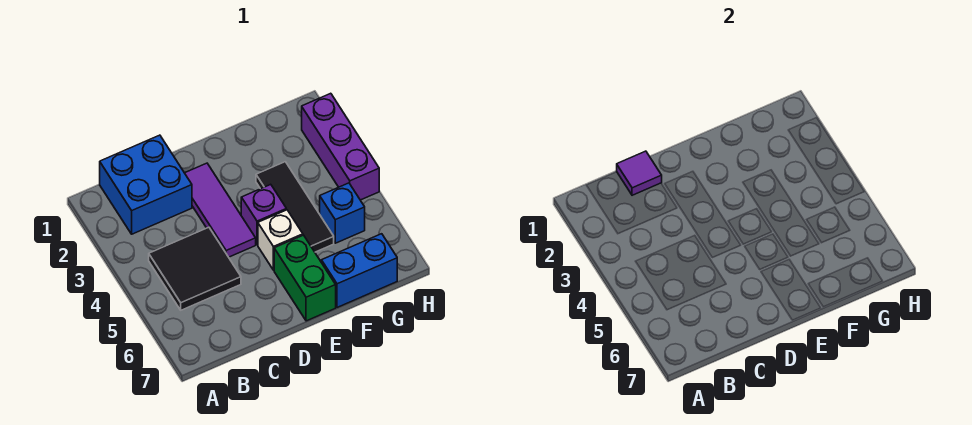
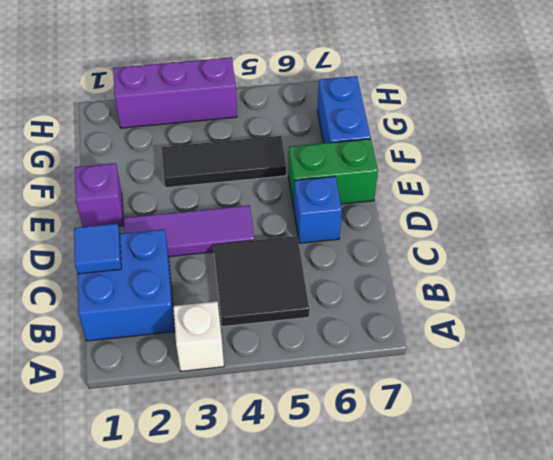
purple 1x1 tile [617,151,662,195] -> blue 1x1 tile [74,224,121,274]
purple 1x1 brick [241,184,286,245] -> purple 1x1 brick moved to [75,163,124,227]
white 1x1 brick [258,210,303,270] -> white 1x1 brick moved to [173,301,224,371]
blue 1x1 brick [320,183,365,243] -> blue 1x1 brick moved to [294,176,342,243]

